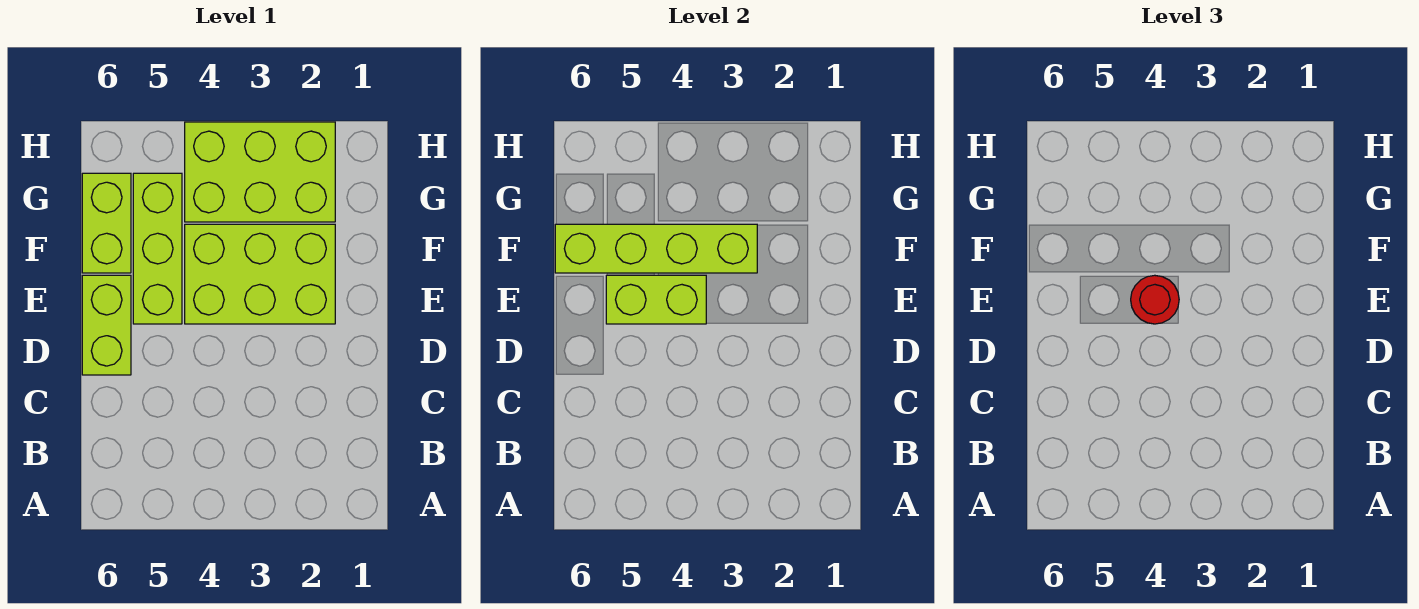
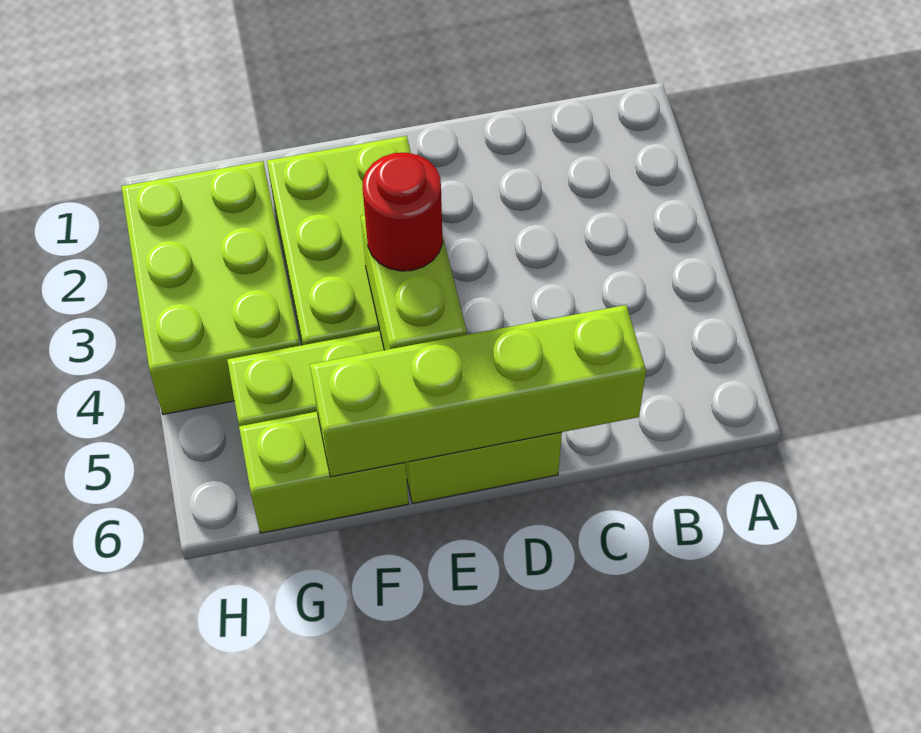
lime 1x4 brick [555,224,757,273] -> lime 1x4 brick turned to [310,305,646,477]

